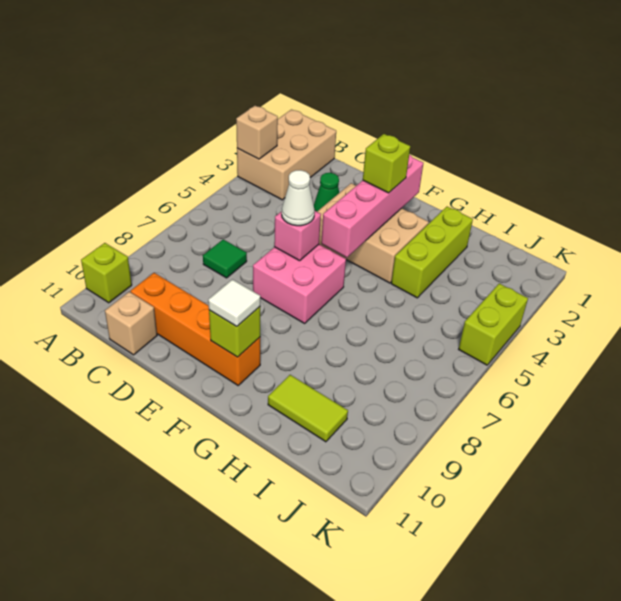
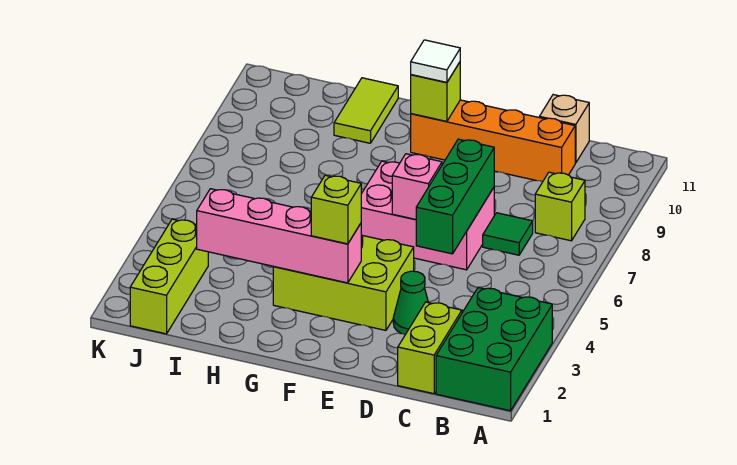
tan 2x3 brick [237,110,336,200] -> green 2x3 brick [436,288,552,411]
tan 1x1 brick [236,106,278,159] -> none
lime 1x1 brick [81,243,132,303] -> lime 1x1 brick moved to [535,172,585,241]
none -> green 1x3 brick [416,139,494,254]
tan 2x3 brick [317,183,429,283] -> lime 2x3 brick [273,235,414,330]
pink 2x2 brick [253,245,346,323] -> pink 2x3 brick [361,161,494,270]
white 1x1 cone [282,170,315,226] -> none
pink 1x4 brick [321,155,423,257] -> pink 1x4 brick turned to [197,189,361,283]
lime 1x3 brick [391,207,473,298] -> lime 1x3 brick moved to [130,219,208,334]
lime 1x2 tile [268,375,348,442] -> lime 1x2 tile turned to [334,78,398,143]
lime 1x2 brick [459,283,528,365] -> lime 1x2 brick moved to [398,302,462,394]

